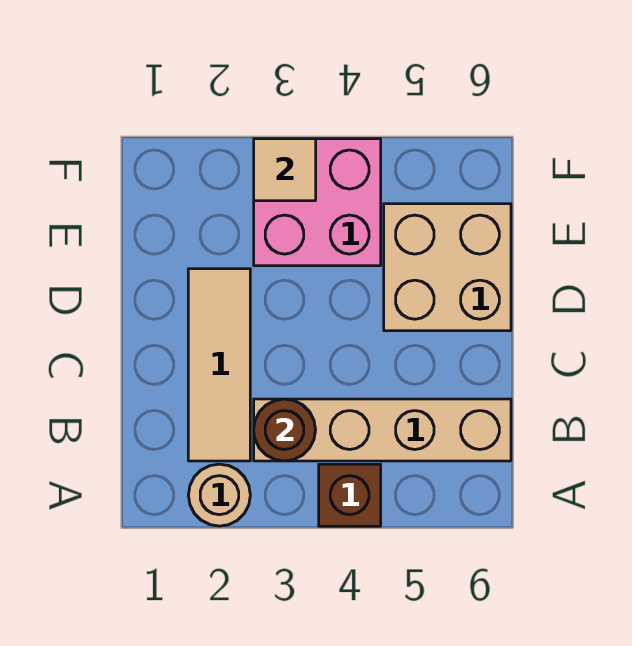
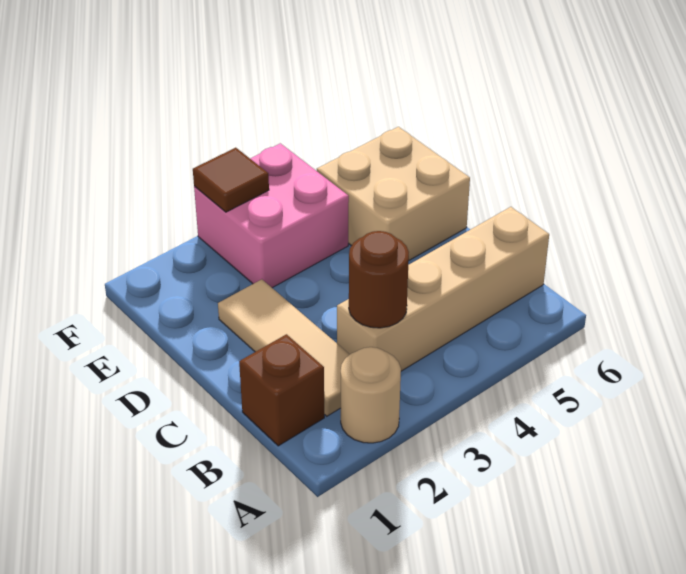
brown 1x1 brick [319,464,381,526] -> brown 1x1 brick moved to [239,334,324,446]
tan 1x1 tile [254,139,316,201] -> brown 1x1 tile [193,148,269,212]

